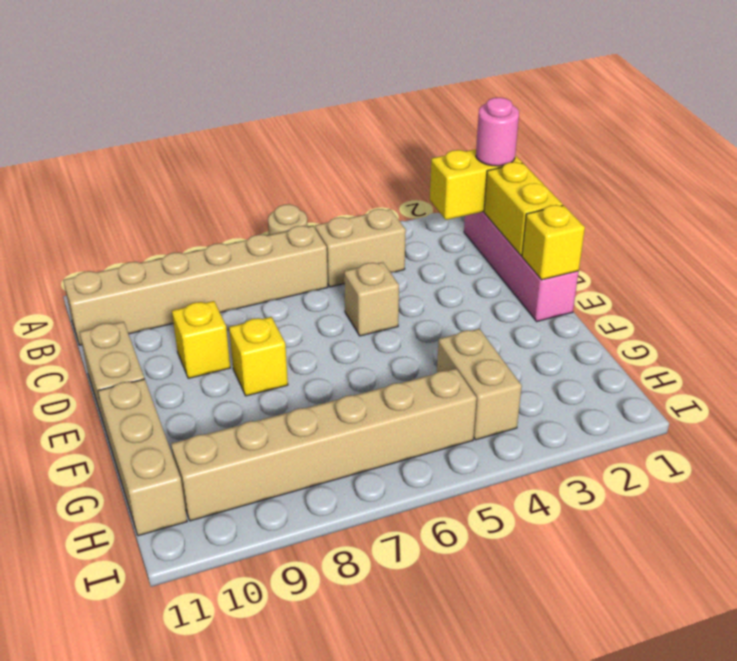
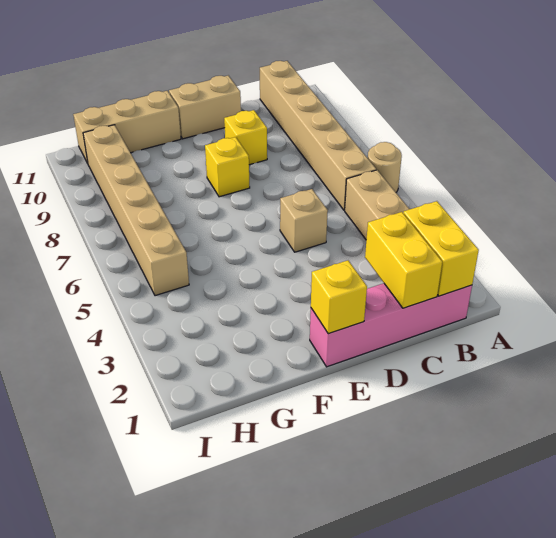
pink 1x1 round brick [476,98,519,166] -> none
yellow 1x2 brick [484,162,563,256] -> yellow 1x2 brick turned to [365,212,442,308]
tan 1x2 brick [437,329,522,440] -> none

